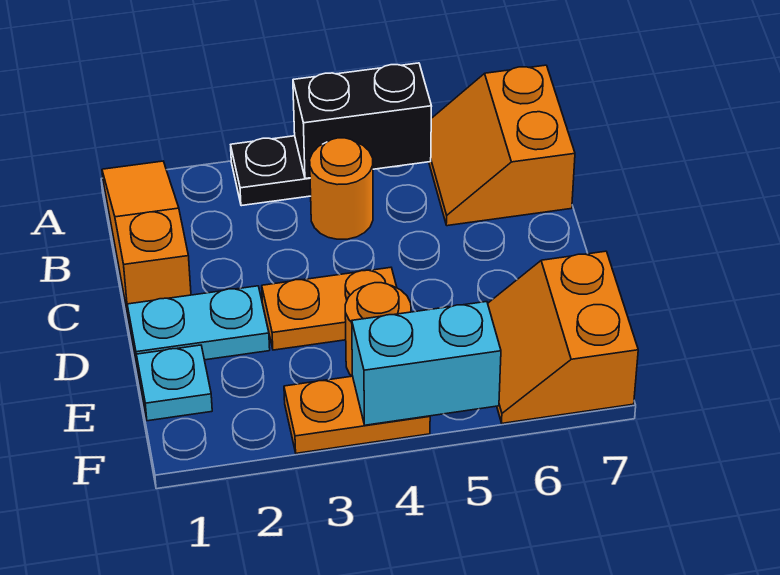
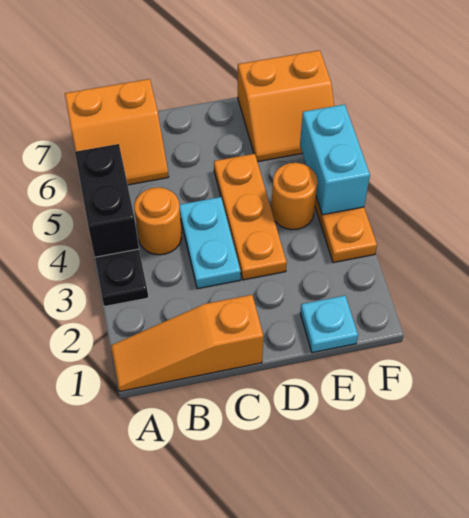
cyan 1x2 plate [127,286,270,369] -> cyan 1x2 plate moved to [179,197,241,289]
orange 1x2 plate [262,267,397,350] -> orange 1x3 plate [214,154,287,280]

